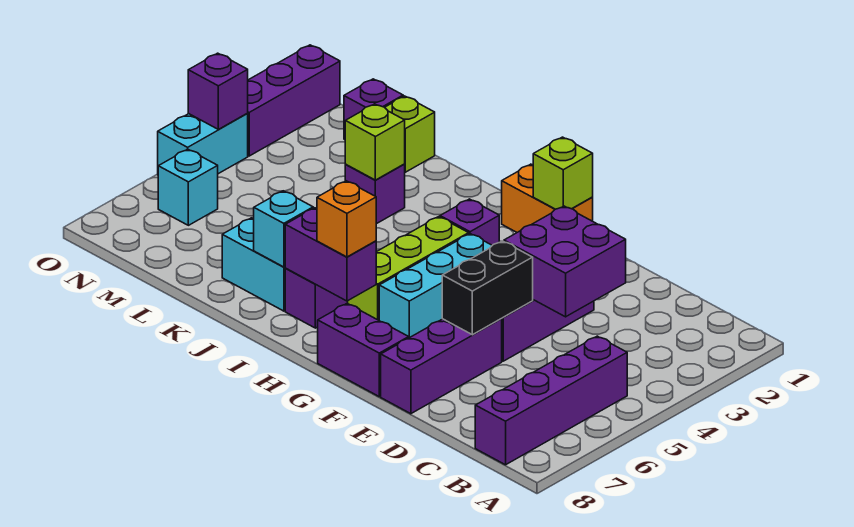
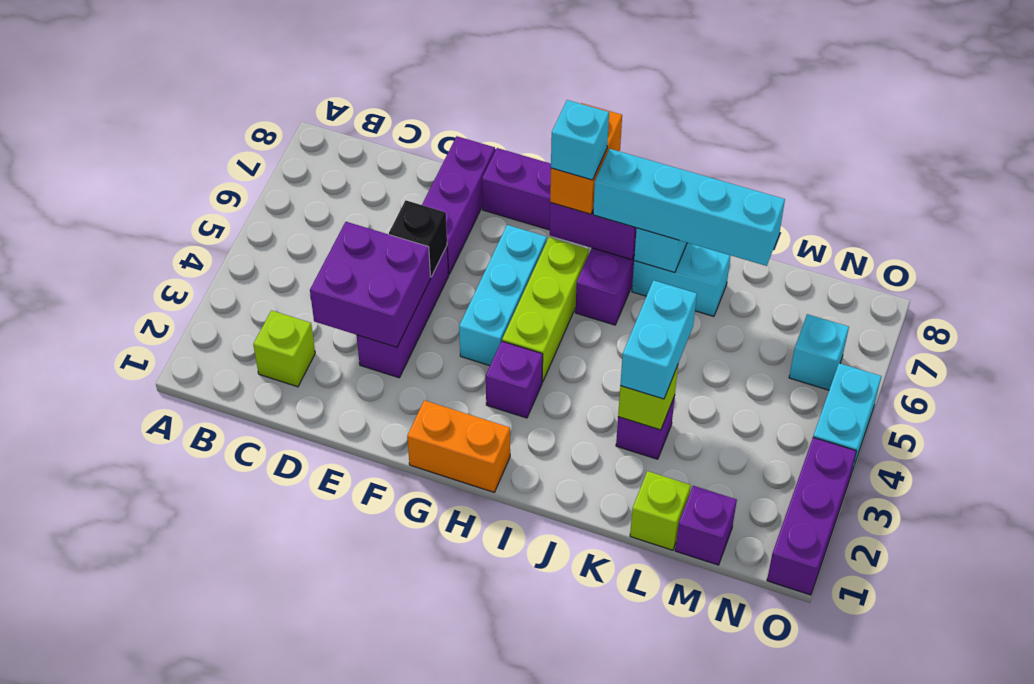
purple 1x4 brick [475,336,627,465] -> none
black 1x2 brick [442,241,533,335] -> black 1x1 brick [389,200,447,277]
lime 1x1 brick [533,137,593,209] -> lime 1x1 brick moved to [253,310,315,387]
orange 1x1 brick [317,181,376,257] -> orange 1x2 brick [550,103,622,214]
none -> cyan 1x1 brick [551,100,609,180]
none -> cyan 1x4 brick [593,149,785,266]
none -> cyan 1x2 brick [620,280,697,399]
purple 1x1 brick [188,53,248,129] -> none

